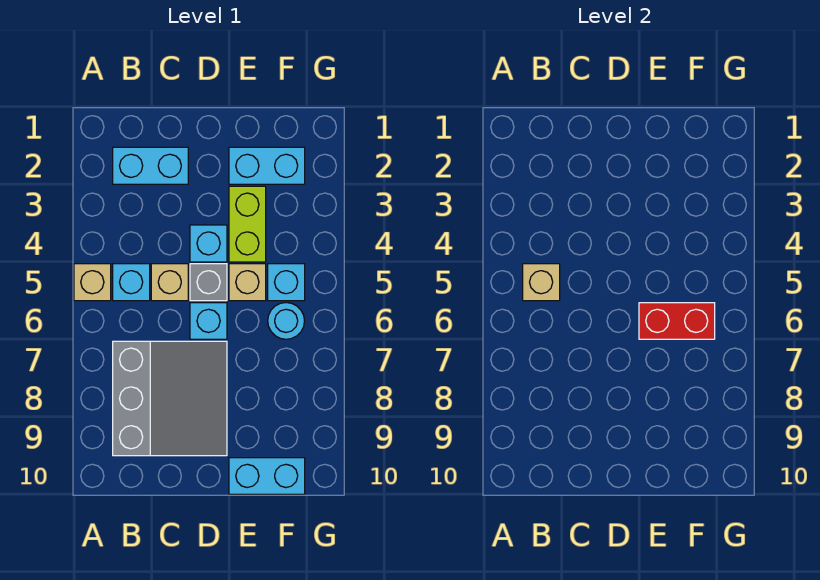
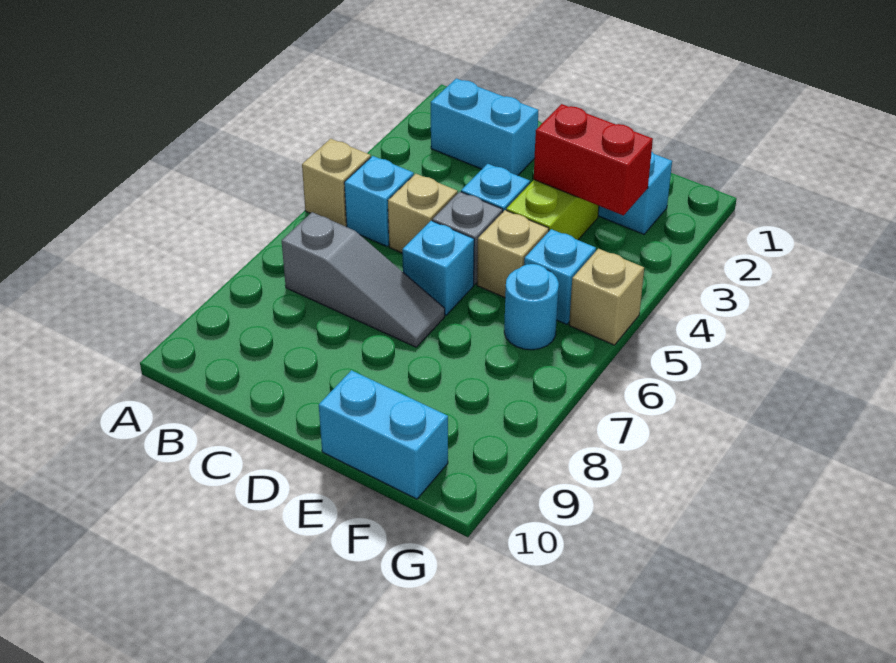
tan 1x1 brick [523,264,560,301] -> tan 1x1 brick moved to [569,249,644,345]
grey 3x3 slope [113,341,227,456] -> grey 1x3 slope [282,212,445,347]
red 1x2 brick [639,303,715,339] -> red 1x2 brick moved to [534,104,653,215]

